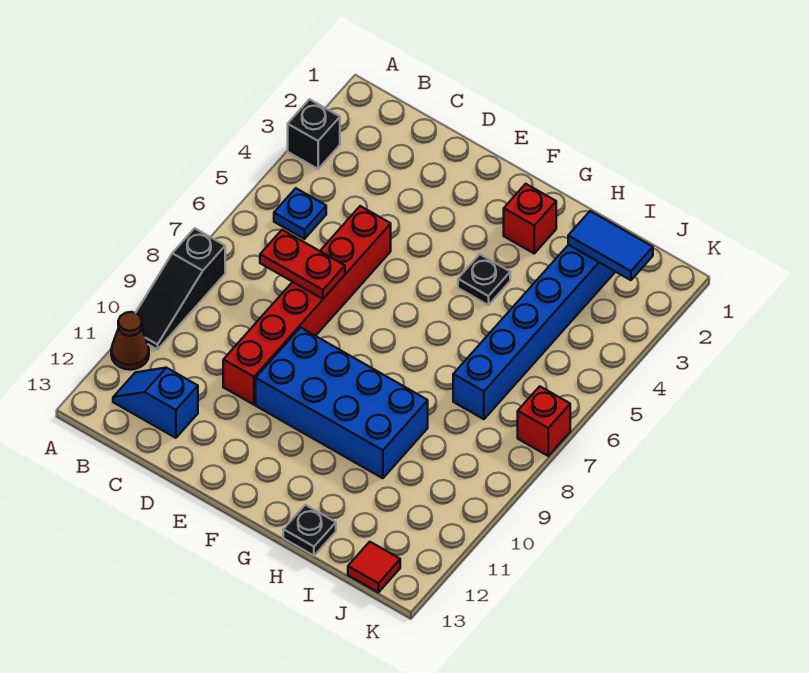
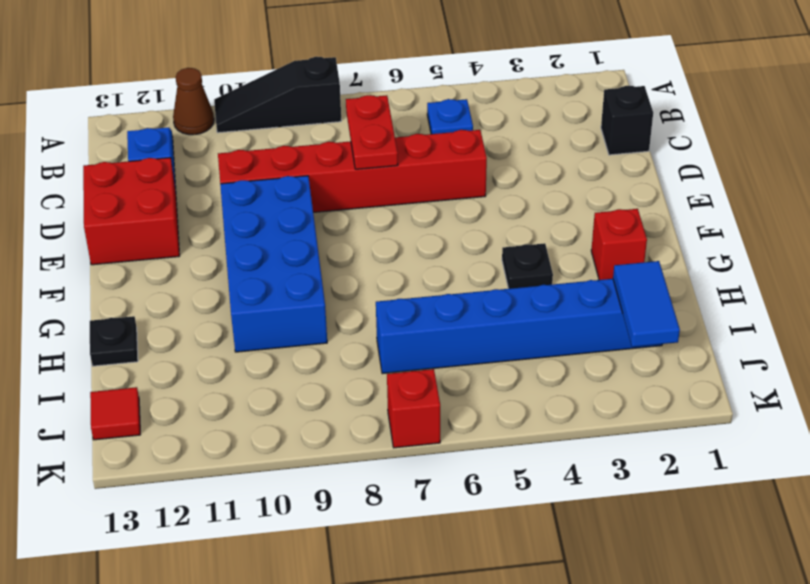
black 1x1 brick [288,99,340,169] -> black 1x1 brick moved to [601,86,653,155]
none -> red 2x2 brick [83,158,180,265]

